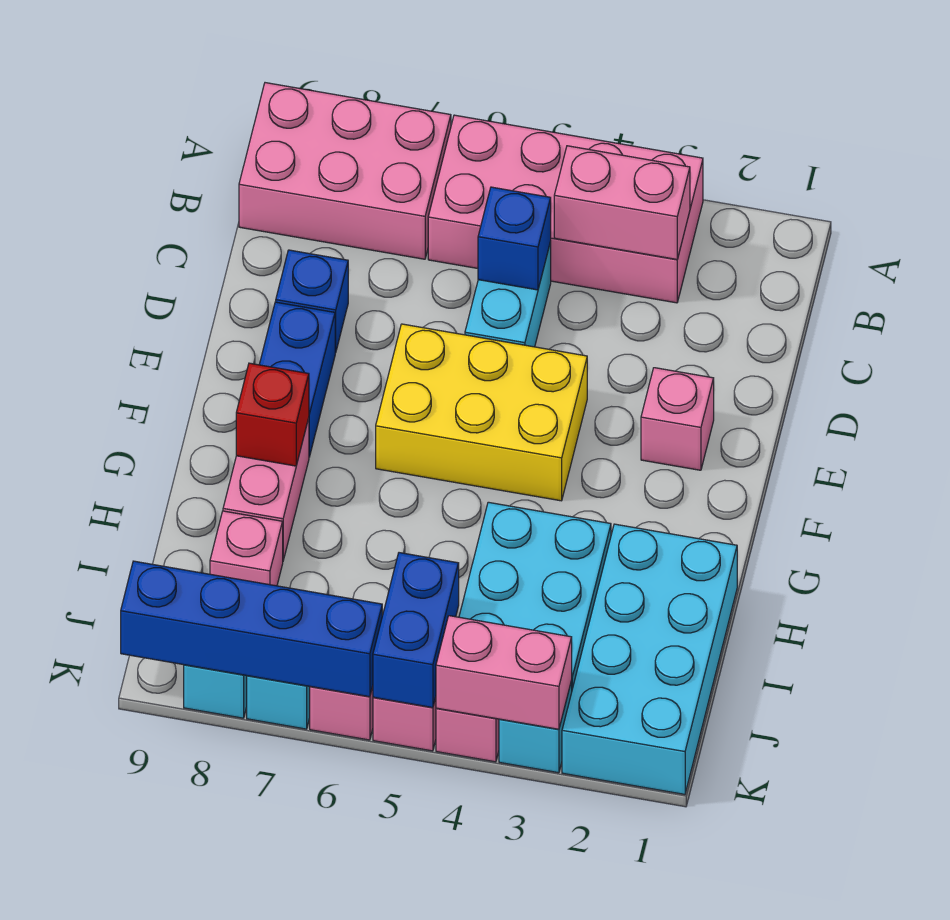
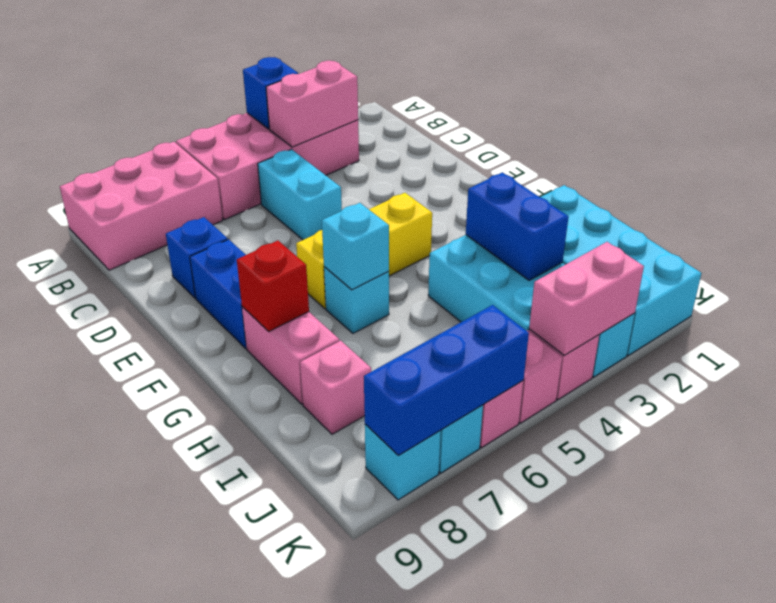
blue 1x1 brick [478,187,551,290] -> blue 1x1 brick moved to [243,57,298,129]
pink 1x1 brick [641,368,714,470] -> none
yellow 2x3 brick [376,324,587,501] -> yellow 1x3 brick [296,193,432,308]
none -> cyan 1x1 brick [324,267,389,333]
none -> cyan 1x1 brick [322,203,389,290]
blue 1x2 brick [373,553,459,708] -> blue 1x2 brick moved to [466,172,569,280]
blue 1x4 brick [121,561,382,697] -> blue 1x3 brick [364,305,529,455]

